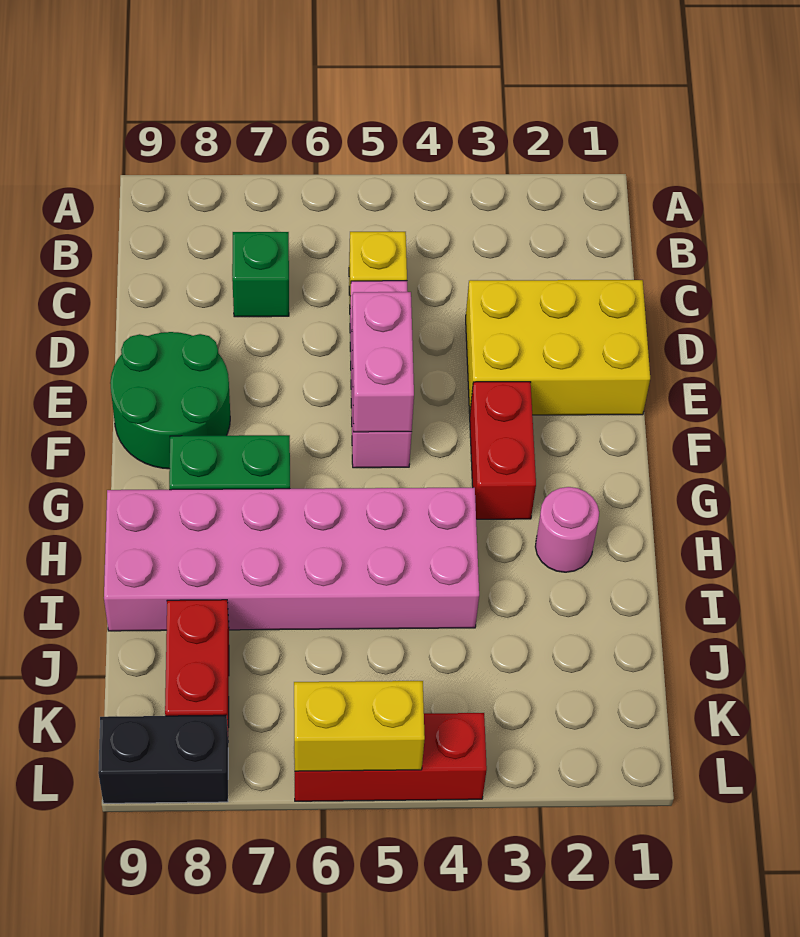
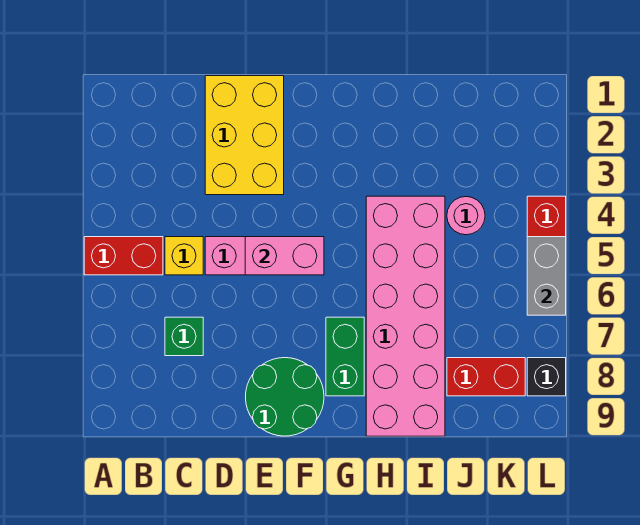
red 1x2 brick [470,382,536,519] -> red 1x2 brick moved to [84,237,163,275]
pink 1x1 round brick [535,487,599,572] -> pink 1x1 round brick moved to [447,197,485,235]
yellow 1x2 brick [294,681,425,771] -> grey 1x2 brick [527,237,566,315]
black 1x2 brick [98,715,228,803] -> black 1x1 brick [527,358,566,396]

